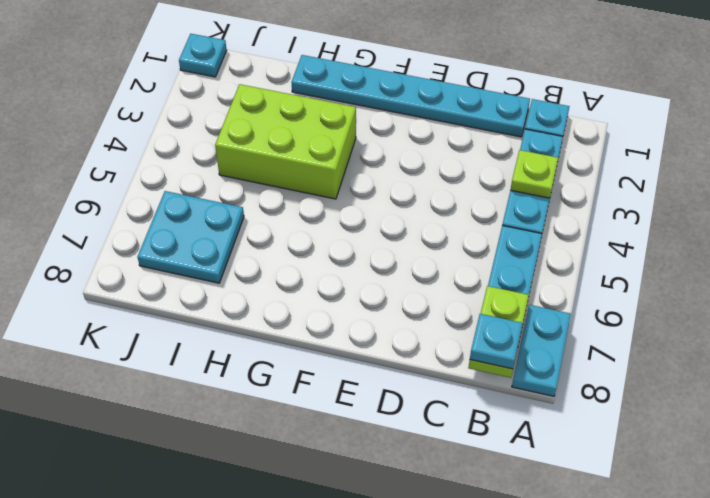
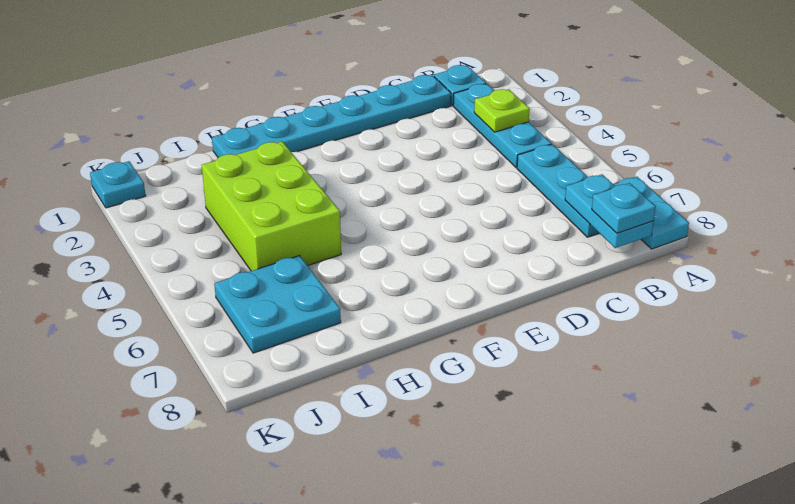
lime 1x2 plate [468,286,529,378] -> cyan 1x2 plate [565,174,654,248]
lime 2x3 brick [215,84,356,199] -> lime 2x3 brick turned to [202,141,341,271]

